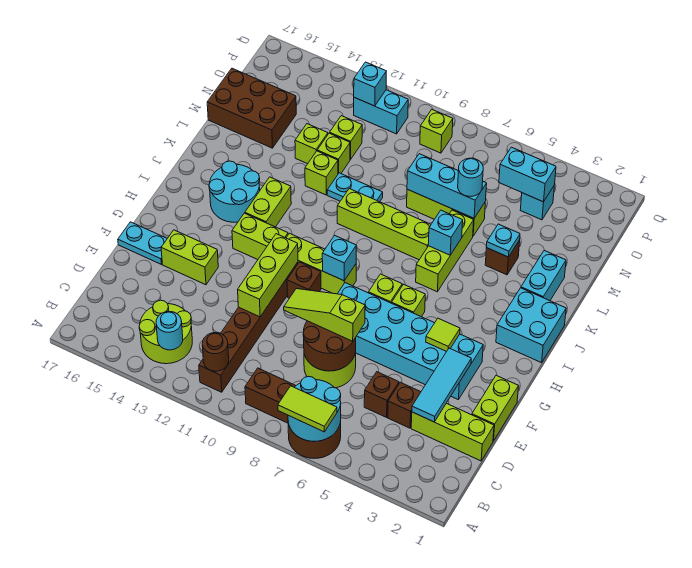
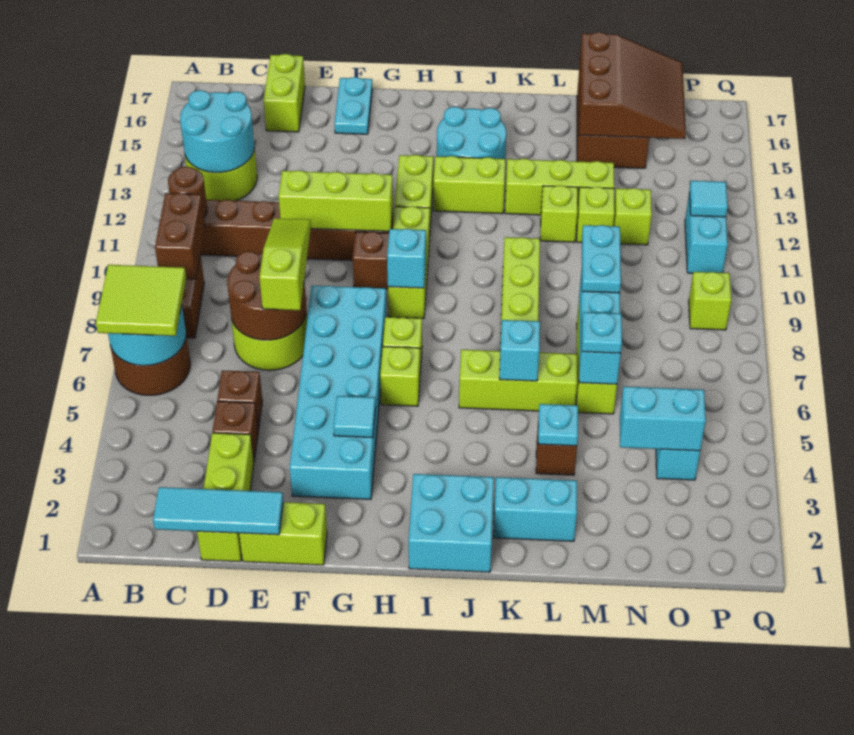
lime 1x2 tile [278,386,337,432] -> lime 2x2 tile [96,265,186,336]
none -> brown 1x2 brick [155,193,205,279]
cyan 1x1 round brick [156,311,183,350] -> cyan 2x2 round brick [180,90,254,172]
cyan 1x3 tile [412,348,471,422] -> cyan 1x3 tile moved to [153,487,283,535]
lime 1x2 brick [161,230,218,285] -> lime 1x2 brick moved to [264,54,305,132]
lime 1x1 tile [426,318,460,352] -> cyan 1x1 tile [334,396,376,438]
cyan 1x2 plate [327,173,383,202] -> cyan 1x2 plate moved to [582,225,621,293]
cyan 1x1 round brick [458,158,483,196] -> cyan 1x1 plate [582,312,622,353]
lime 1x1 brick [295,124,328,164] -> lime 1x3 brick [505,159,614,215]
none -> brown 3x3 slope [579,32,686,139]
cyan 1x2 brick [499,147,556,202] -> cyan 1x2 brick turned to [620,387,706,451]
cyan 1x1 brick [354,62,386,106] -> cyan 1x1 tile [689,181,728,217]

